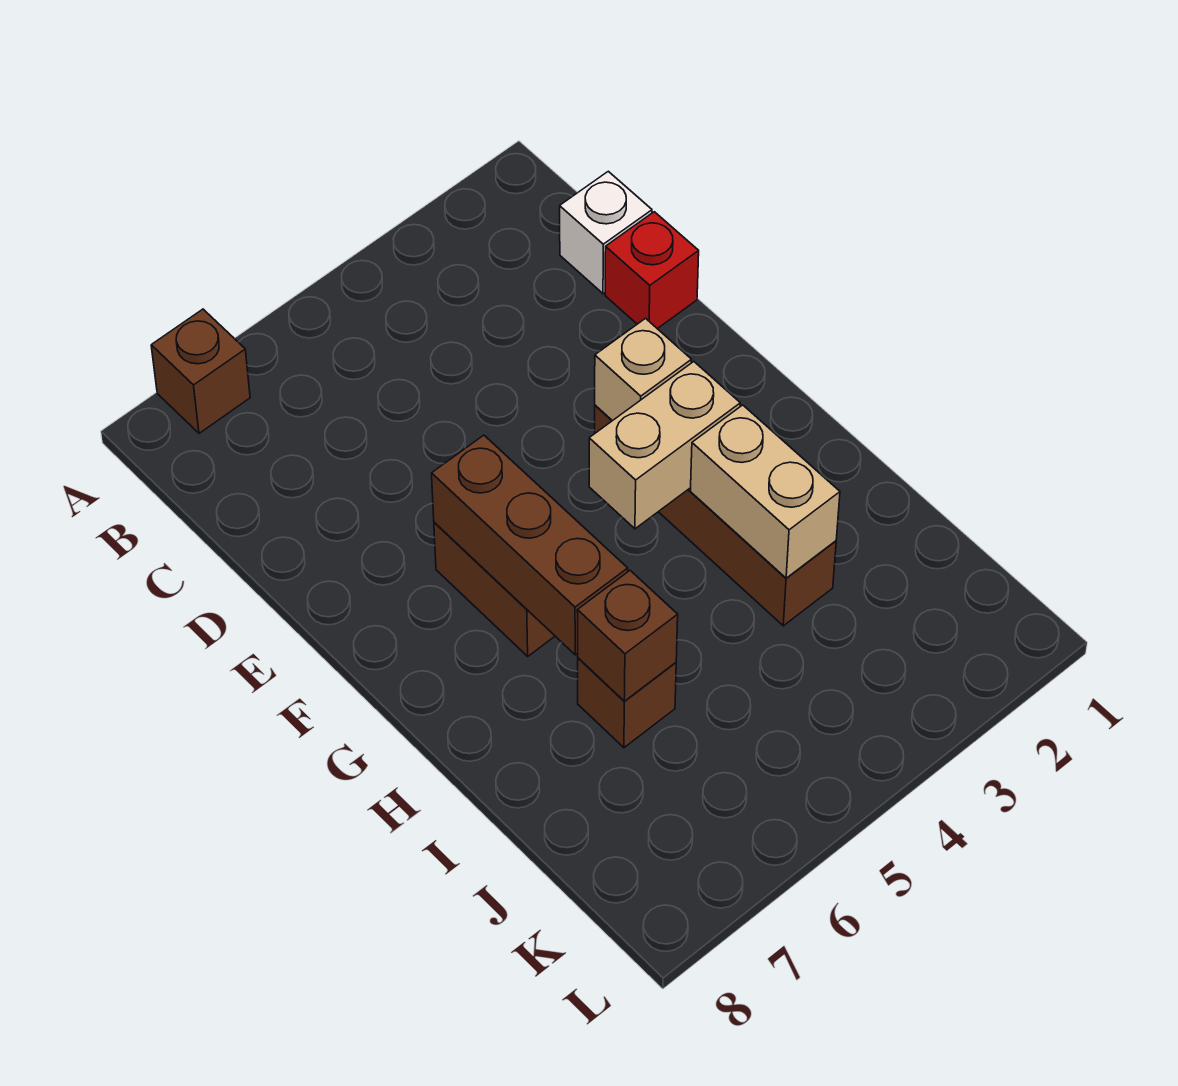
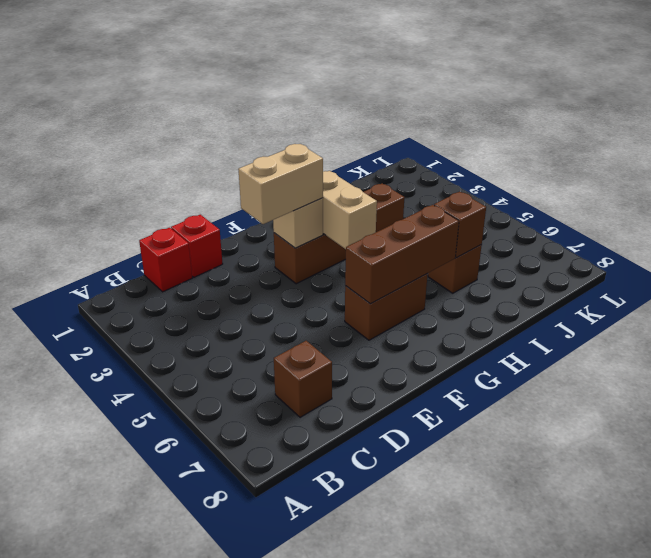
brown 1x1 brick [151,309,250,433] -> brown 1x1 brick moved to [274,341,332,417]
white 1x1 brick [560,171,652,294] -> red 1x1 brick [139,228,192,292]
tan 1x2 brick [690,405,840,578] -> tan 1x2 brick moved to [238,144,323,224]

